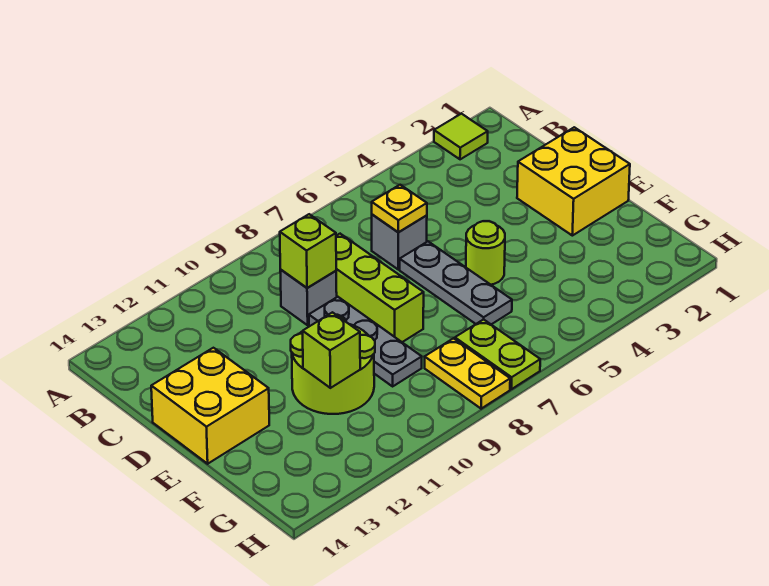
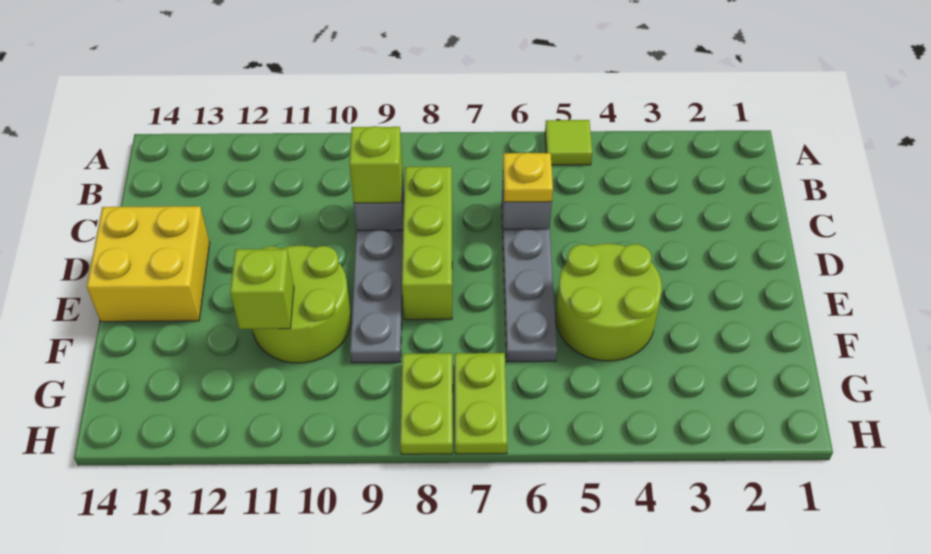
lime 1x1 tile [434,114,488,159] -> lime 1x1 tile moved to [545,120,592,165]
yellow 2x2 brick [517,127,630,236] -> none
lime 1x1 round brick [466,221,505,285] -> lime 2x2 round brick [556,244,662,361]
yellow 1x2 plate [425,338,510,409] -> lime 1x2 plate [400,353,453,454]

